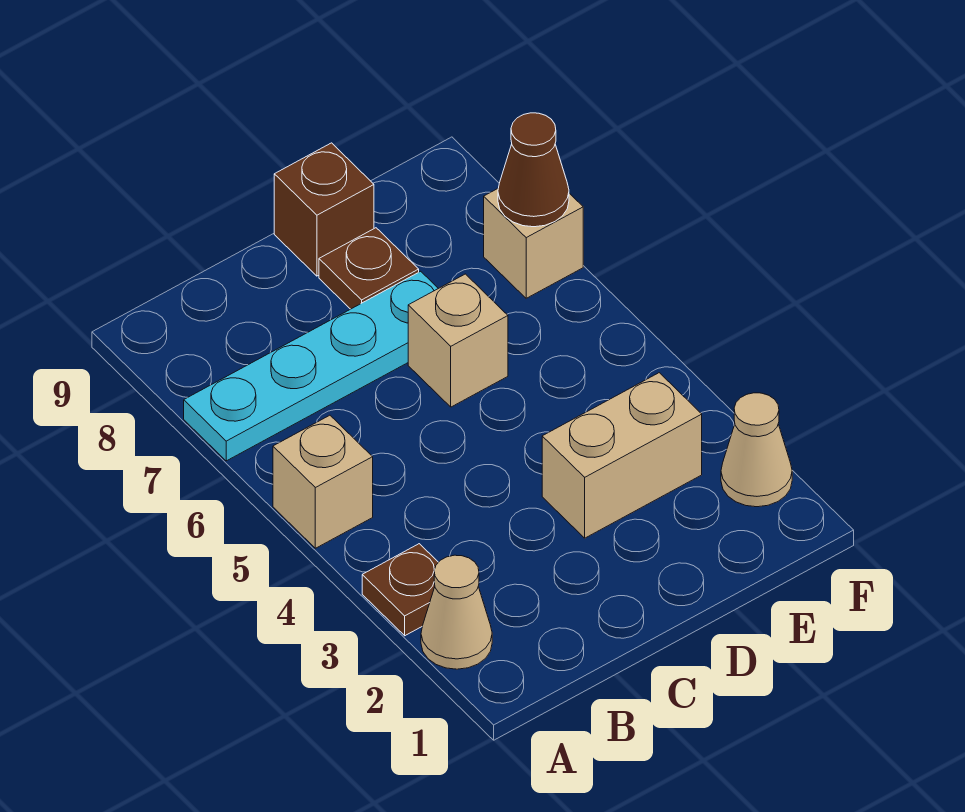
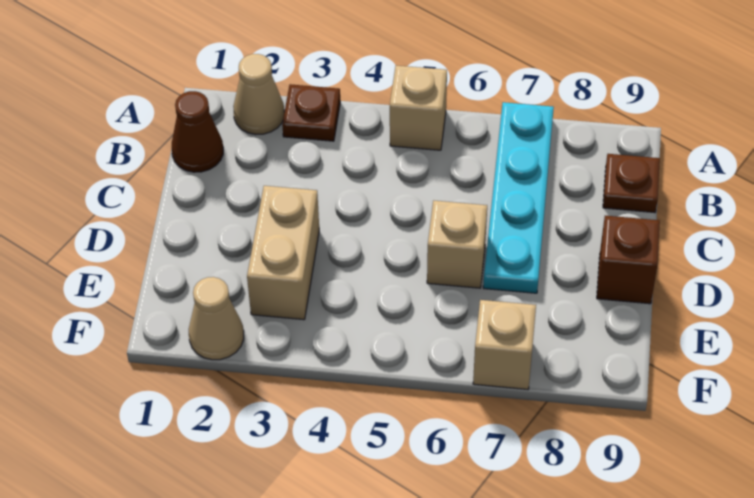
brown 1x1 plate [319,228,419,309] -> brown 1x1 plate moved to [603,154,660,213]
brown 1x1 cone [498,113,569,227] -> brown 1x1 cone moved to [172,91,223,172]

